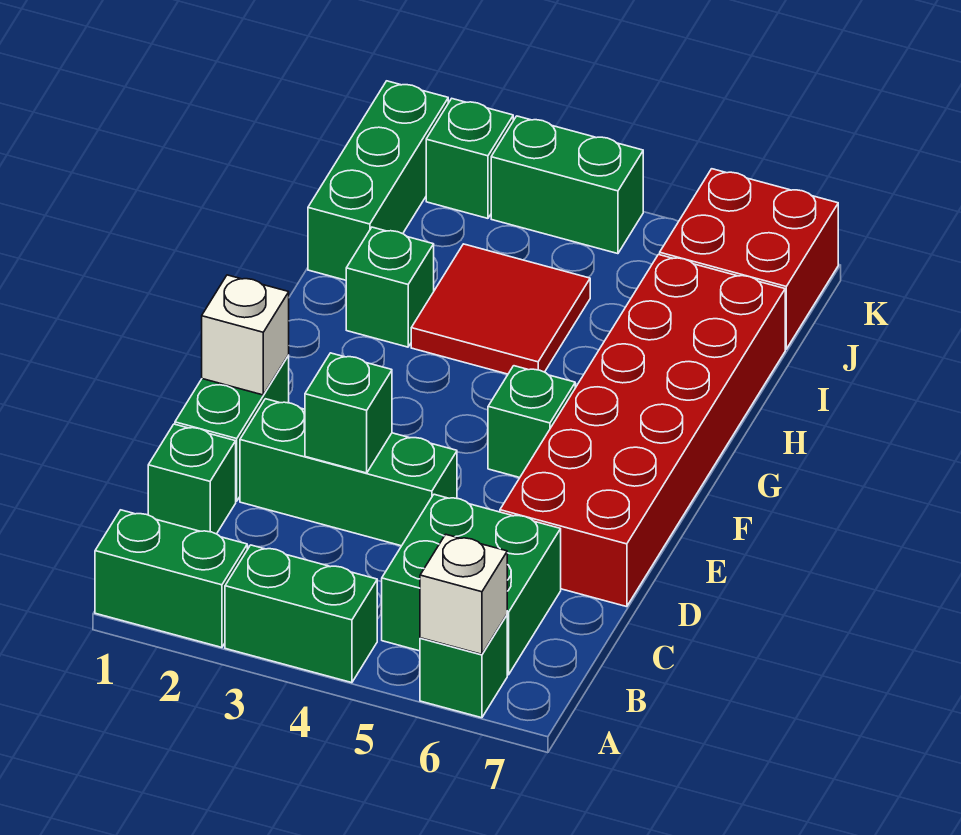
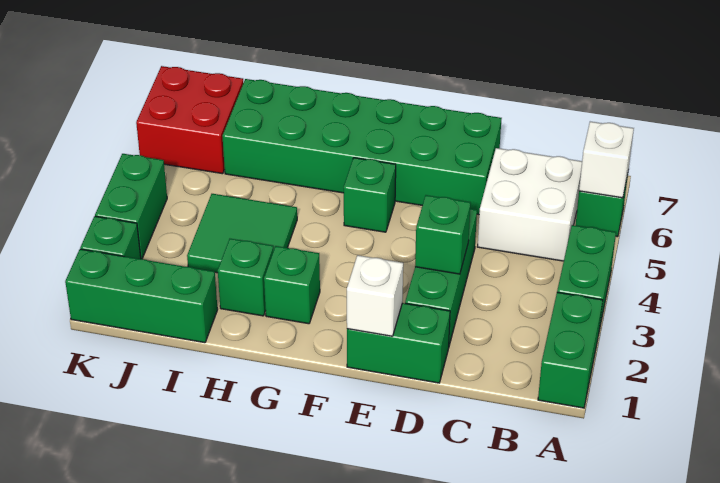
green 2x2 brick [382,494,561,675] -> white 2x2 brick [477,148,582,261]
green 1x1 brick [148,424,236,534] -> green 1x1 brick moved to [264,246,320,324]
red 2x6 brick [500,255,785,607] -> green 2x6 brick [223,79,502,214]
red 2x2 tile [411,244,590,374] -> green 2x2 tile [187,194,297,273]

